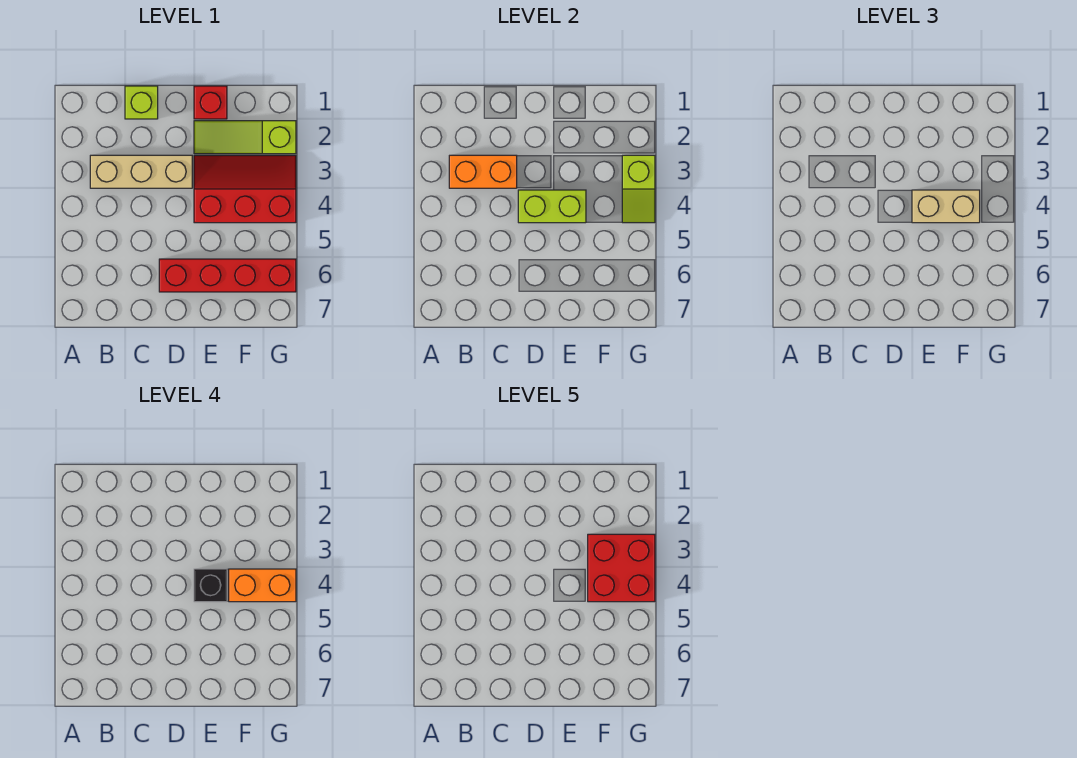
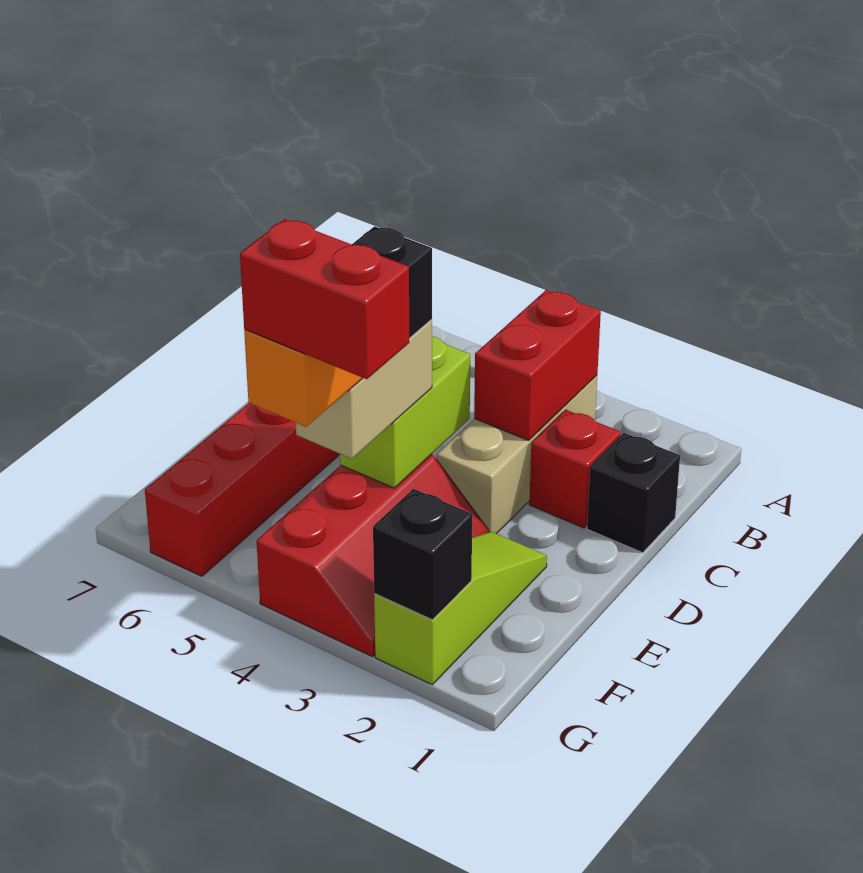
orange 1x2 brick [449,155,517,188] -> red 1x2 brick [474,290,601,440]
lime 1x1 brick [125,86,158,119] -> black 1x1 brick [587,433,680,553]
red 1x1 brick [194,86,227,119] -> red 1x1 brick moved to [529,410,621,528]
red 2x2 brick [588,534,655,602] -> red 1x2 brick [240,219,409,379]
none -> black 1x1 brick [373,489,472,620]
lime 1x2 slope [622,155,655,223] -> none

